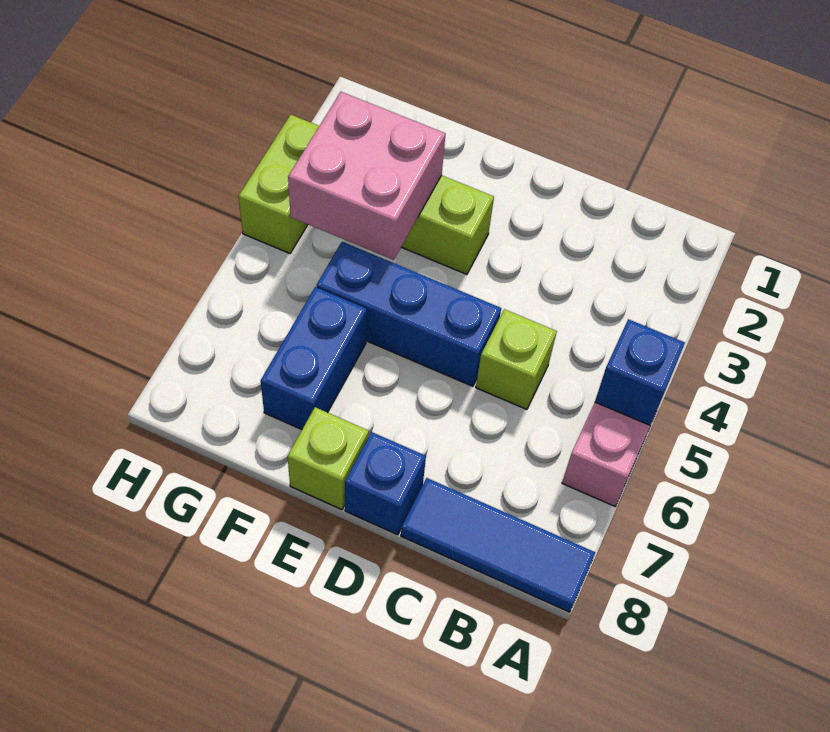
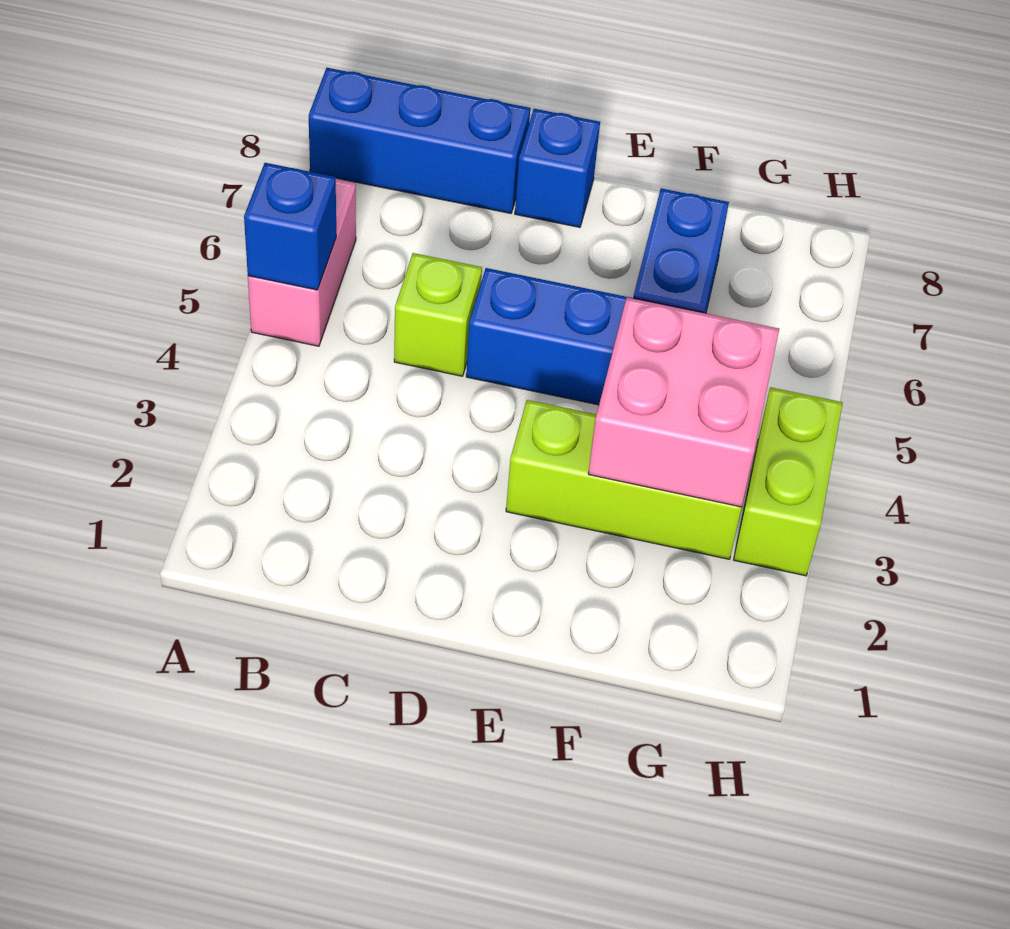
blue 1x3 tile [401,478,595,612] -> blue 1x3 brick [309,68,530,213]
lime 1x1 brick [288,407,369,510] -> none

